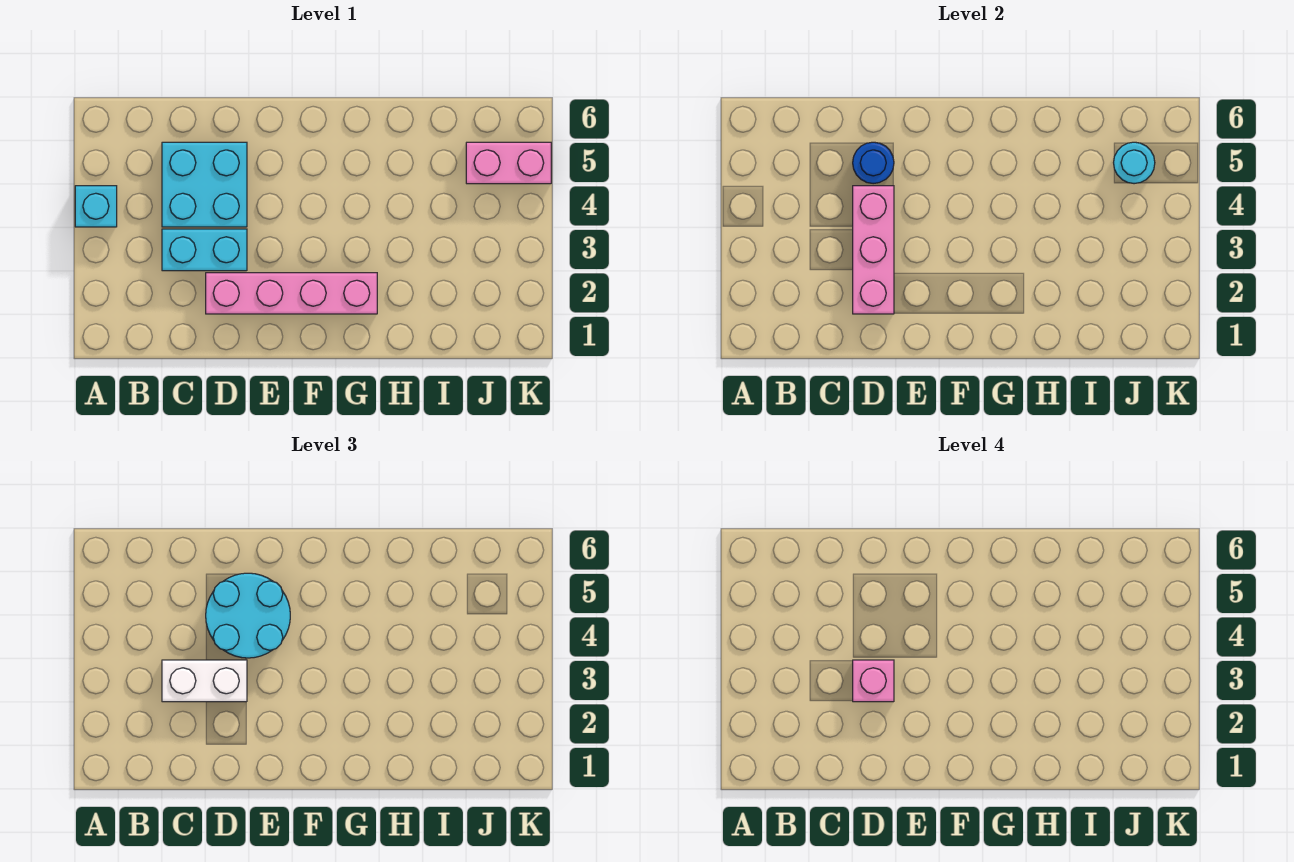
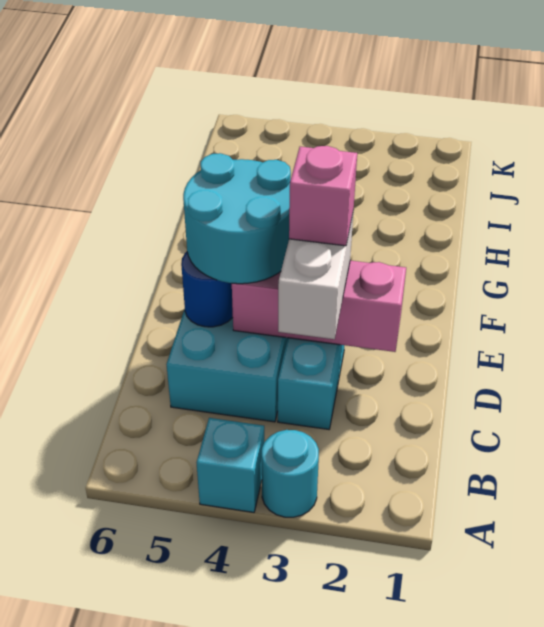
pink 1x4 brick [206,273,377,314] -> none
pink 1x2 brick [466,142,551,184] -> none
cyan 1x1 round brick [1114,142,1155,184] -> cyan 1x1 round brick moved to [262,430,319,517]

